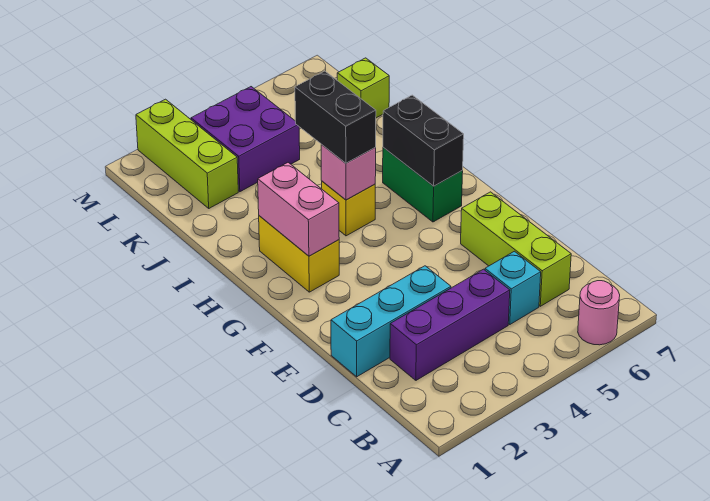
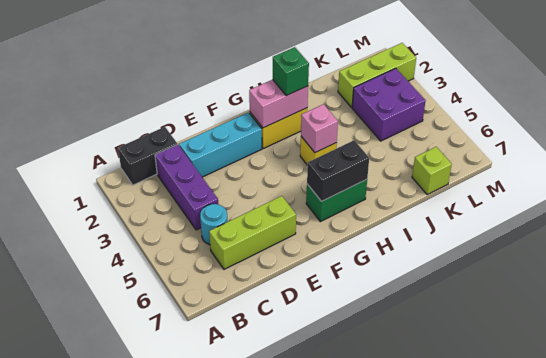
pink 1x1 round brick [578,281,620,345] -> none
cyan 1x1 brick [485,251,541,324] -> cyan 1x1 round brick [200,204,228,245]
cyan 1x3 brick [331,266,451,377] -> cyan 1x3 brick turned to [179,112,262,177]
none -> green 1x1 brick [273,47,309,96]
black 1x2 brick [295,71,376,163] -> black 1x2 brick moved to [118,127,177,185]

